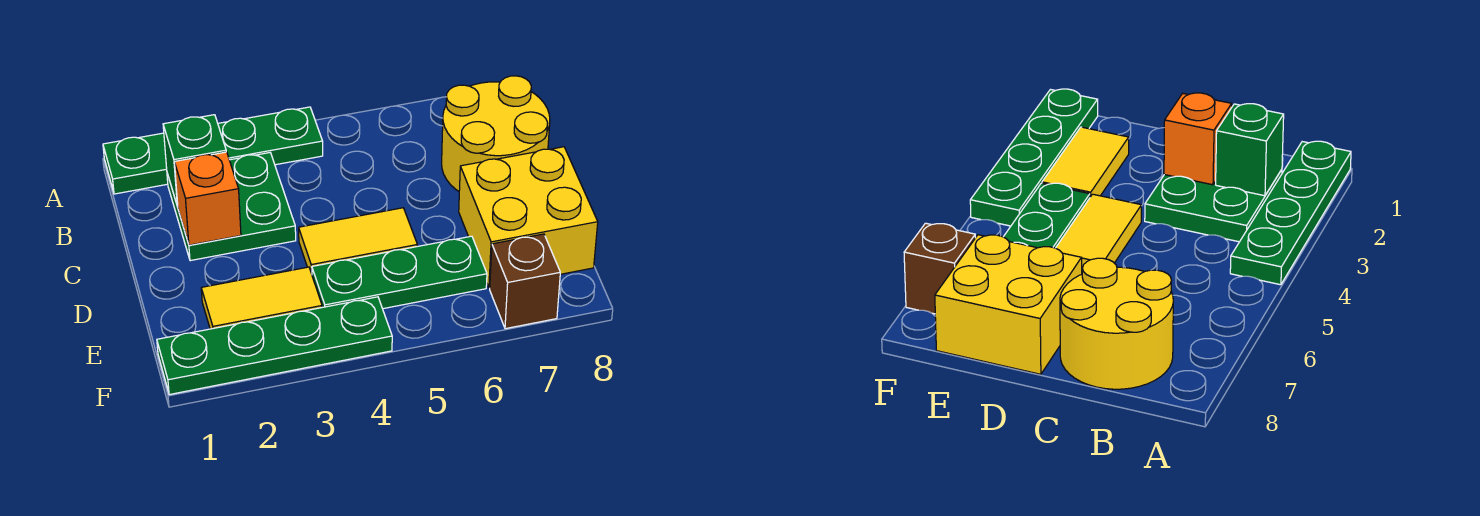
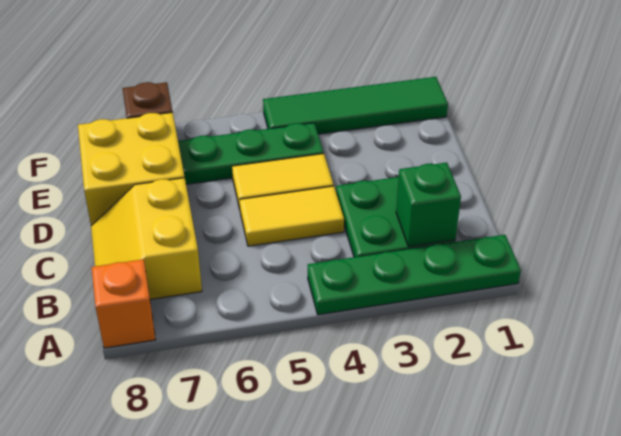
yellow 2x2 round brick [442,76,550,191] -> yellow 2x2 slope [91,178,202,299]
orange 1x1 brick [175,152,241,245] -> orange 1x1 brick moved to [92,259,156,348]
yellow 1x2 tile [201,267,322,329] -> yellow 1x2 tile moved to [240,186,344,246]
green 1x4 plate [157,297,392,395] -> green 1x4 tile [263,77,448,134]

